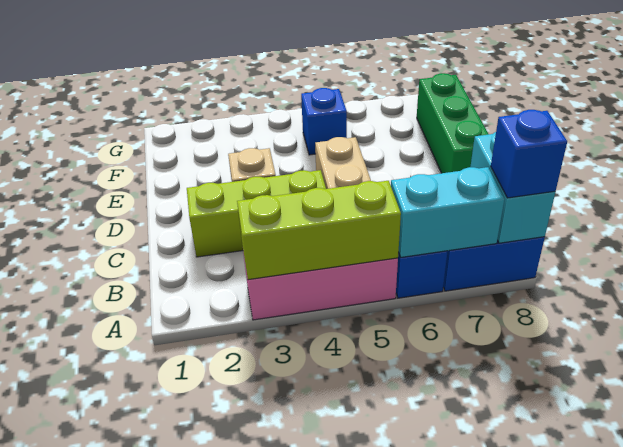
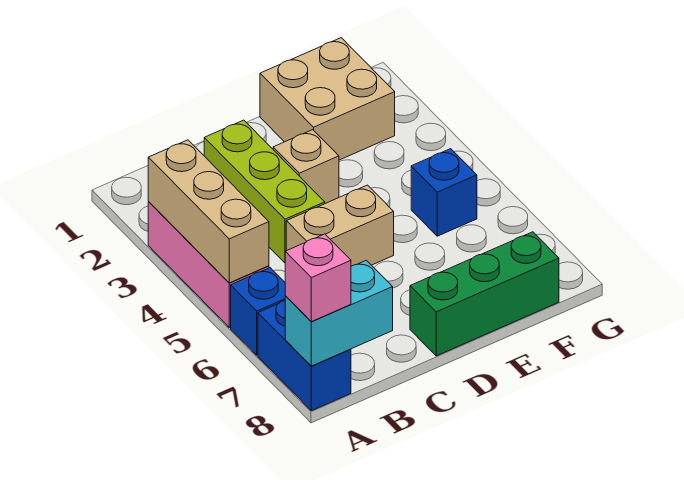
lime 1x3 brick [237,181,401,280] -> tan 1x3 brick [148,140,269,283]
cyan 1x2 brick [391,167,505,257] -> none
blue 1x1 brick [491,110,567,198] -> pink 1x1 brick [285,234,351,322]
none -> tan 2x2 brick [260,38,395,160]

